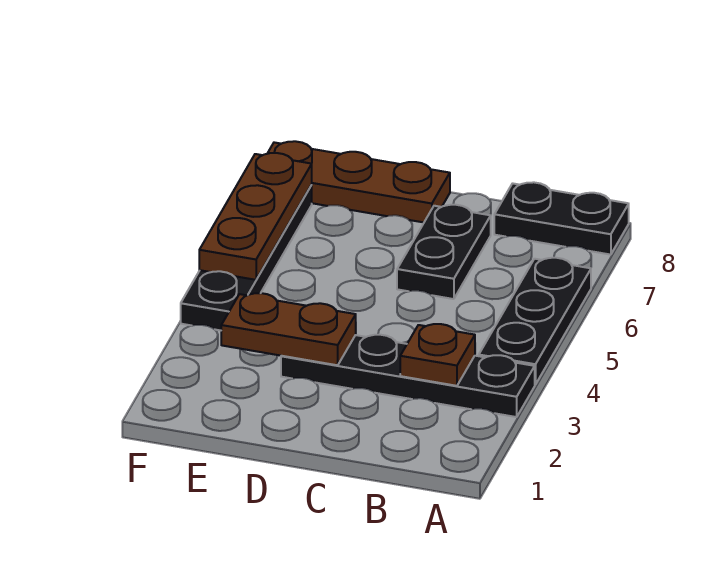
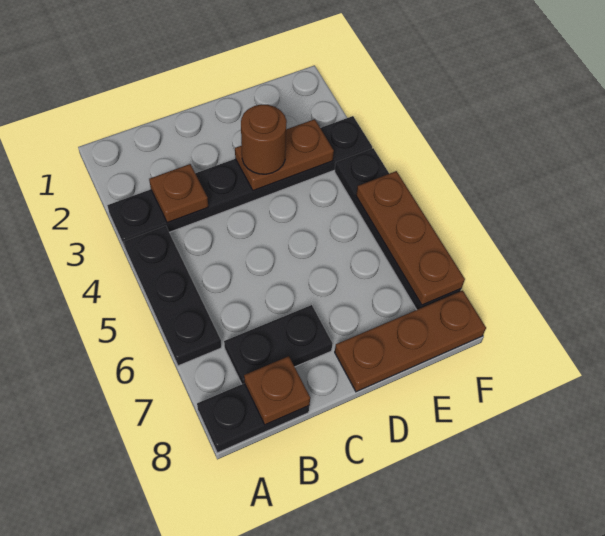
black 1x4 plate [281,335,535,417] -> black 1x6 plate [107,116,372,247]
none -> brown 1x1 plate [244,356,310,425]
black 1x2 plate [397,204,491,299] -> black 1x2 plate turned to [224,305,333,384]
none -> brown 1x1 round brick [241,105,287,174]

